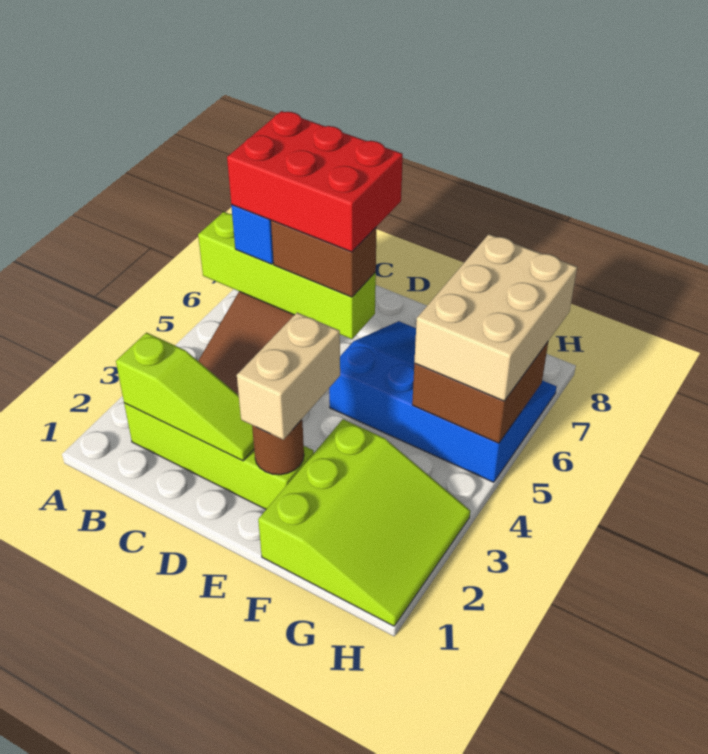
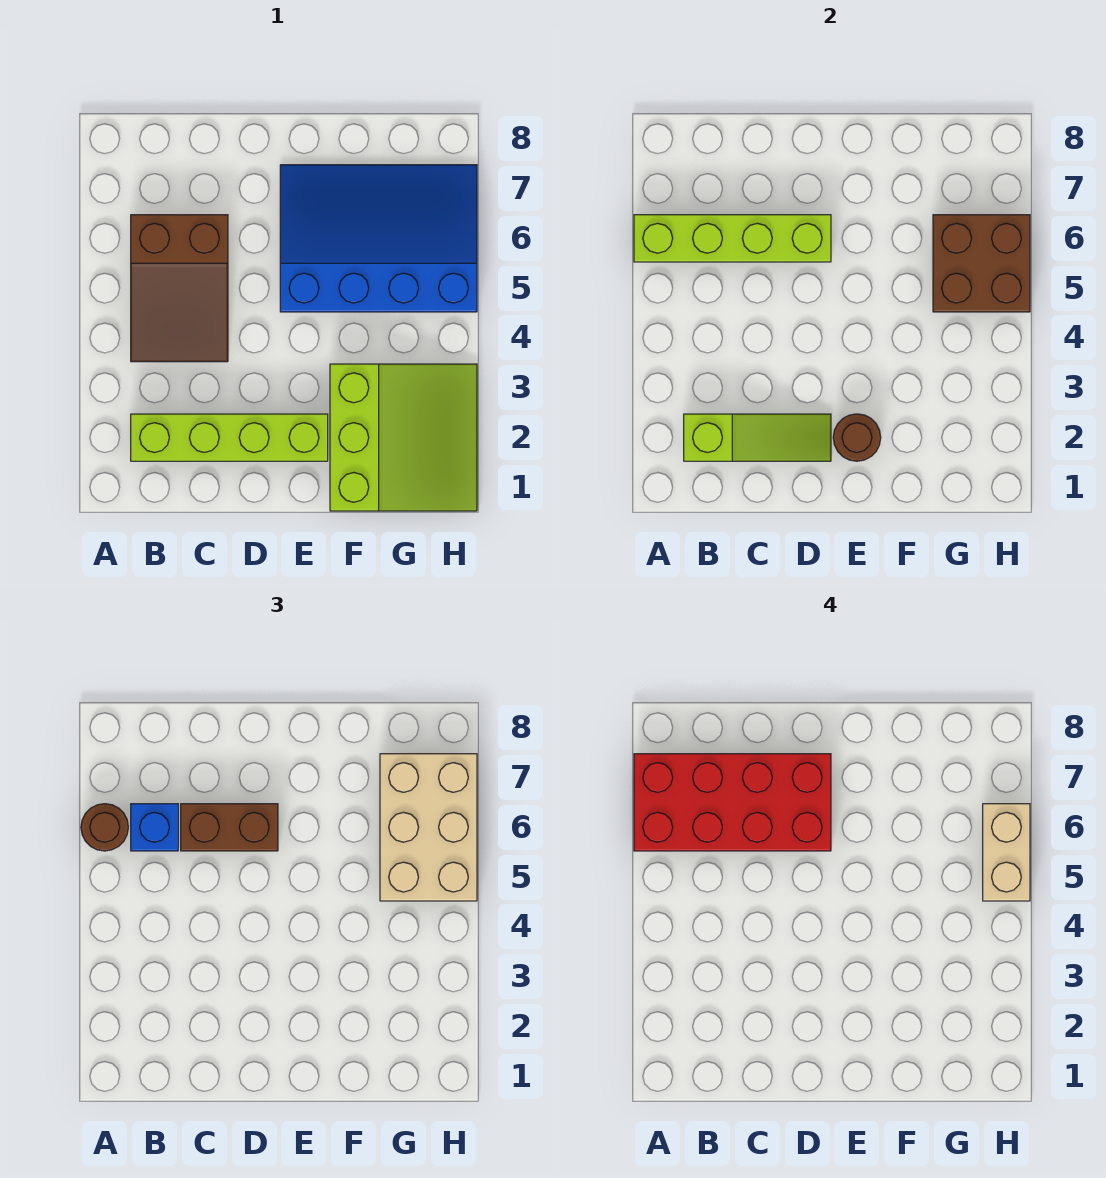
none -> brown 1x1 round brick [81,804,128,851]
red 2x3 brick [227,111,403,252] -> red 2x4 brick [634,754,831,851]
tan 1x2 brick [237,313,340,440] -> tan 1x2 brick moved to [983,804,1030,901]

